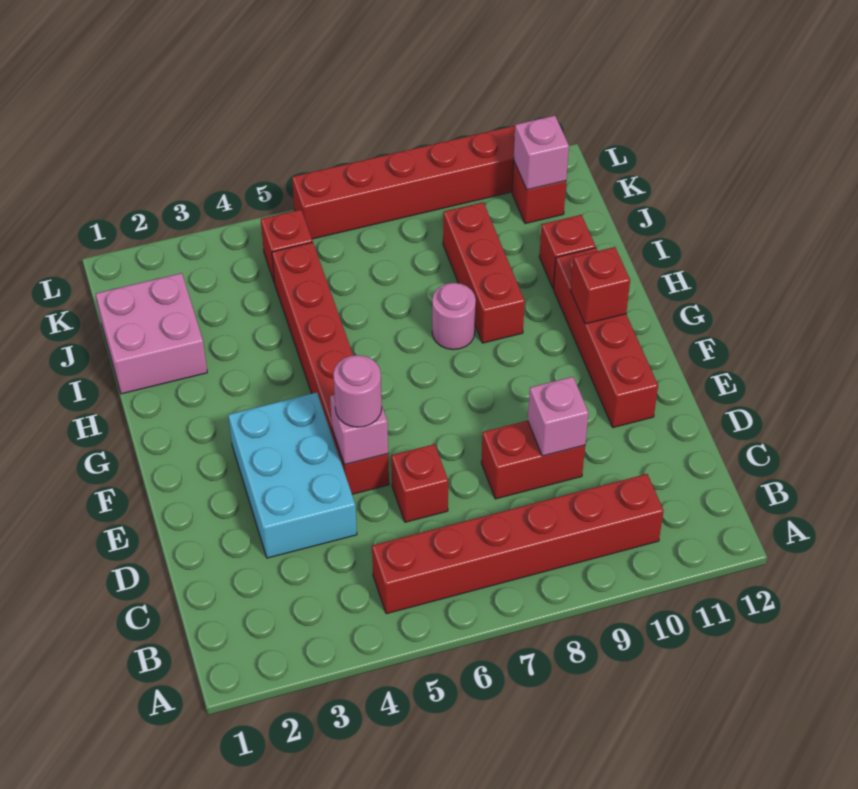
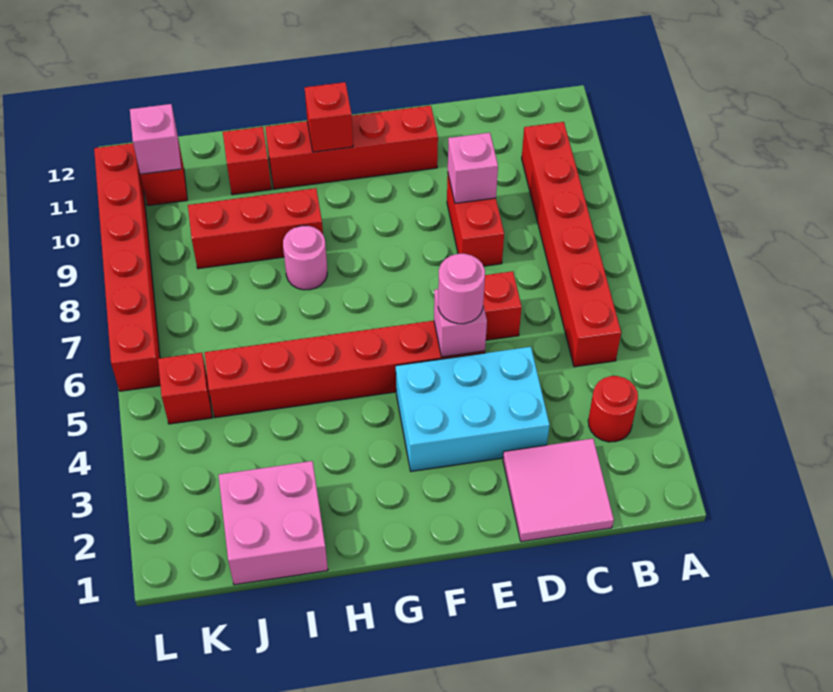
none -> red 1x1 round brick [588,376,638,442]
none -> pink 2x2 tile [503,439,614,542]

